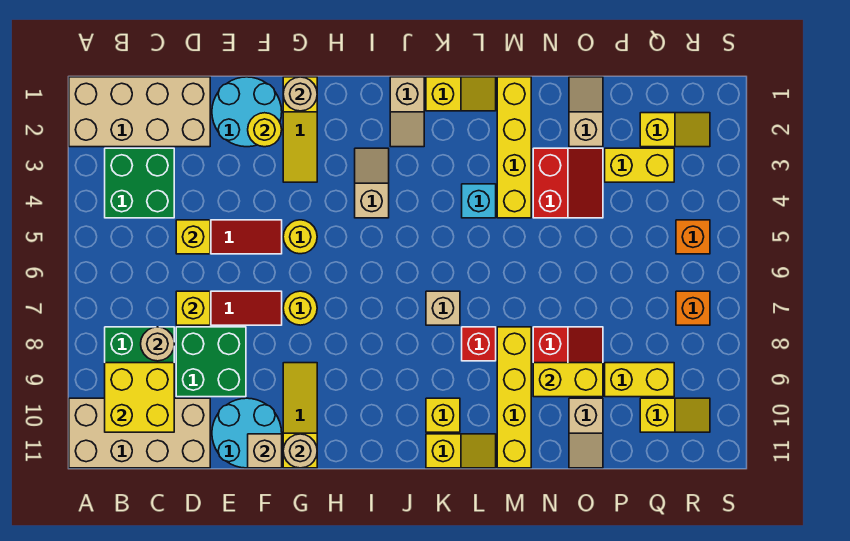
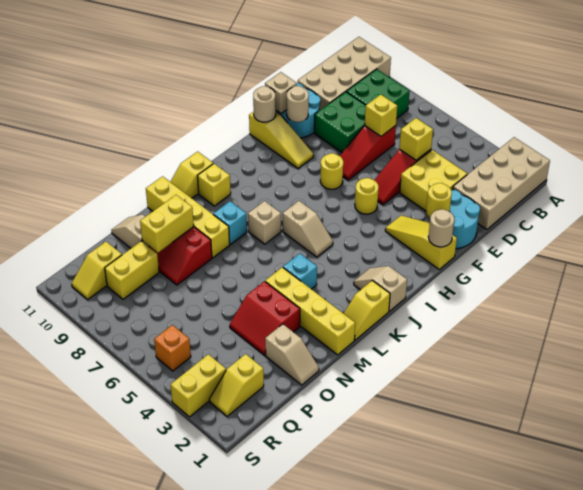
green 2x2 brick [105,148,174,218] -> none
yellow 2x2 brick [105,363,174,432] -> yellow 2x2 brick moved to [400,150,467,211]
tan 1x1 round brick [141,327,174,361] -> tan 1x1 round brick moved to [287,86,309,122]
tan 1x2 slope [355,148,389,218] -> tan 1x2 slope moved to [283,201,333,257]
red 1x1 brick [462,327,496,361] -> cyan 1x1 brick [213,201,247,244]
yellow 1x2 brick [605,148,674,182] -> yellow 1x2 brick moved to [171,354,226,417]
orange 1x1 brick [676,291,710,325] -> none

